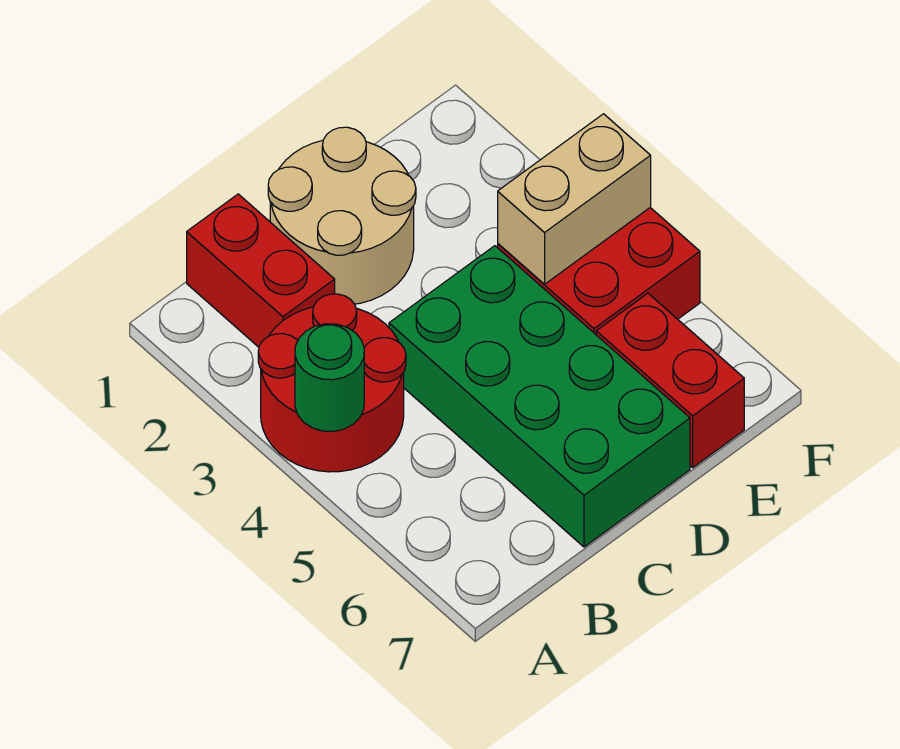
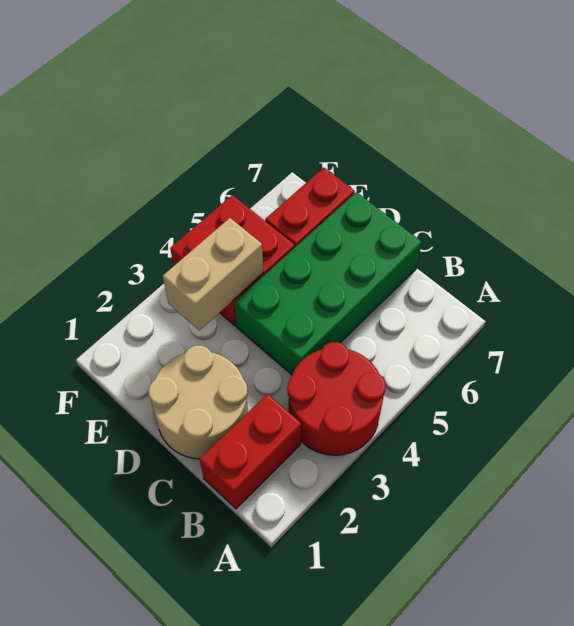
green 1x1 round brick [295,324,364,431] -> none
tan 1x2 brick [498,114,651,284] -> tan 1x2 brick turned to [163,218,263,330]

